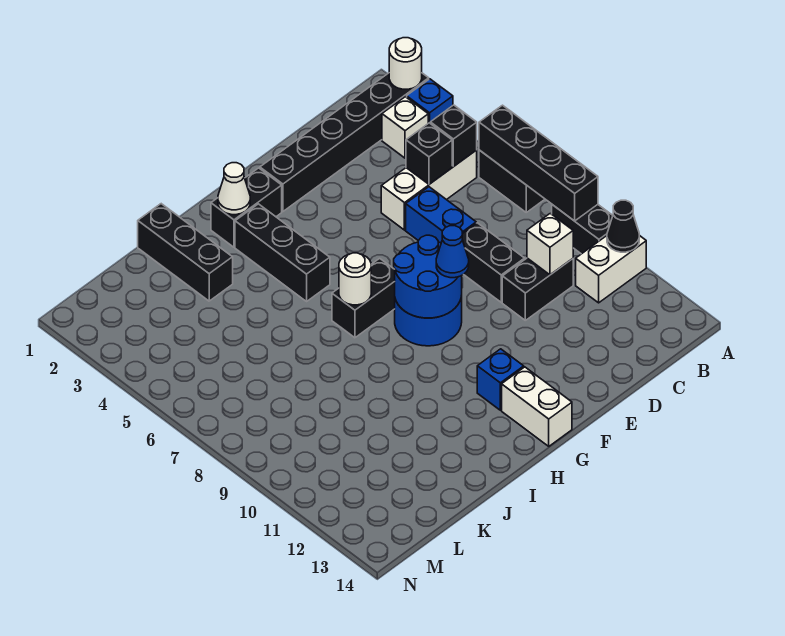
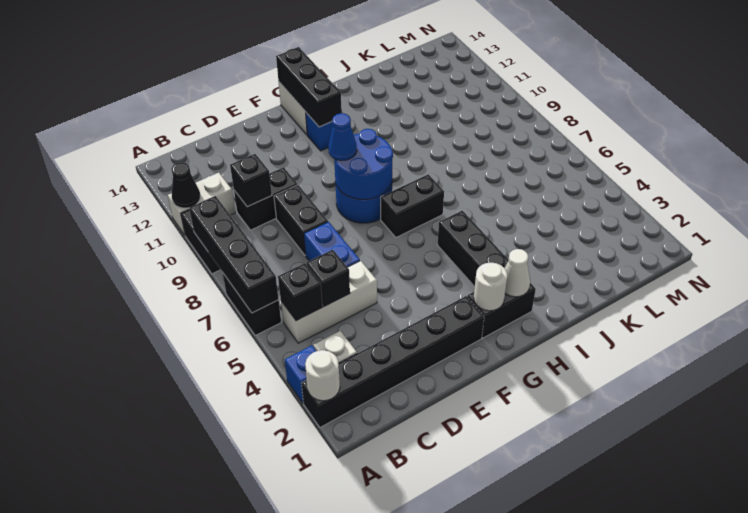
white 1x1 brick [527,213,573,275] -> black 1x1 brick [230,154,272,207]
white 1x1 round brick [339,253,371,305] -> white 1x1 round brick moved to [474,263,508,311]
black 1x3 brick [138,204,233,301] -> black 1x3 brick moved to [276,47,342,127]

